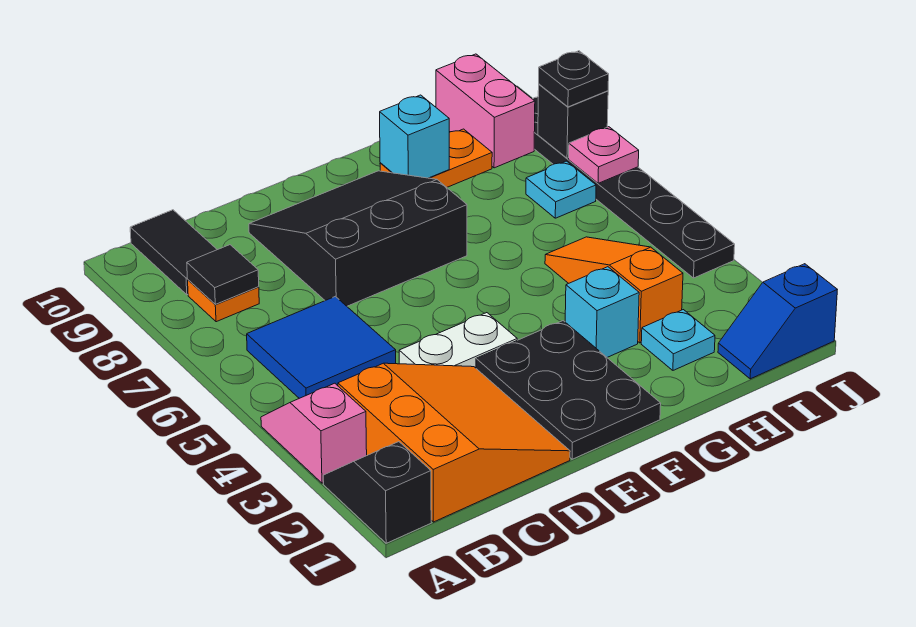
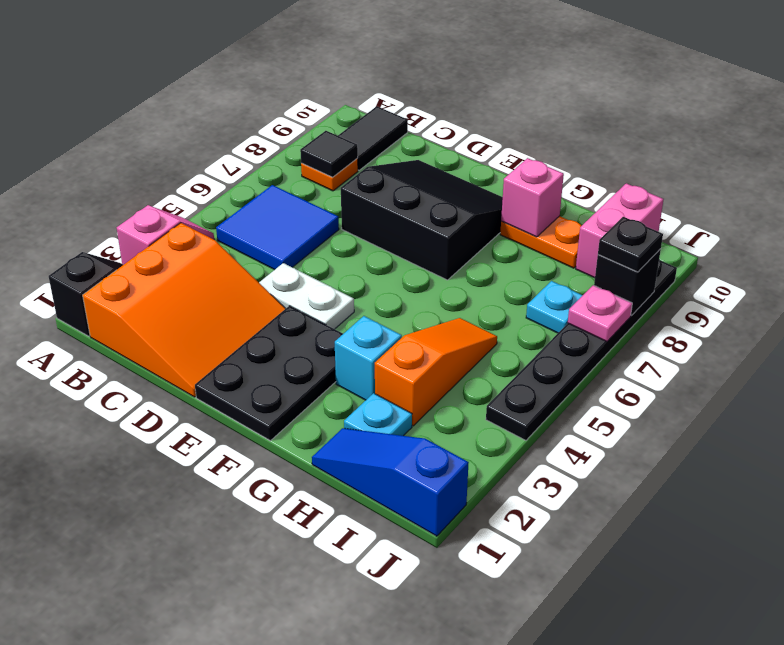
cyan 1x1 brick [380,95,449,178] -> pink 1x1 brick [501,158,564,237]
blue 1x2 slope [718,264,837,379] -> blue 1x3 slope [312,428,469,536]

